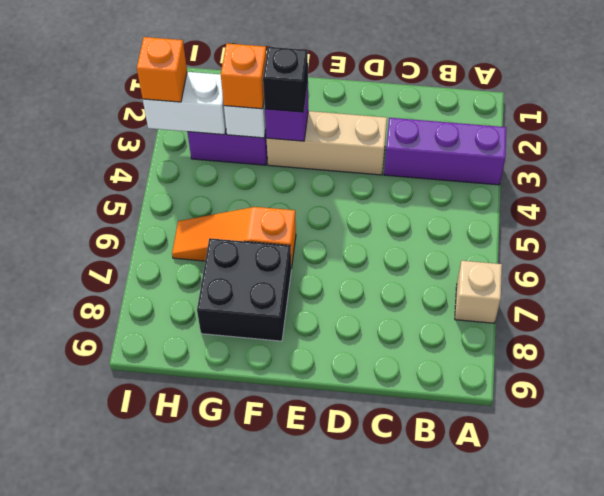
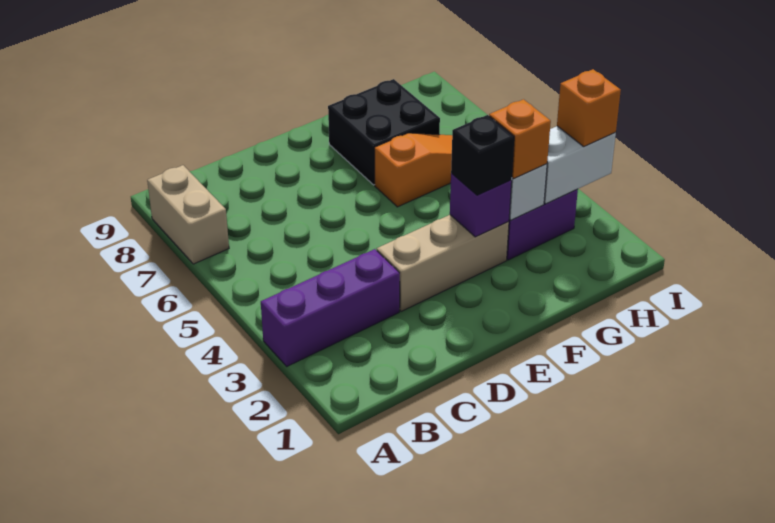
tan 1x1 brick [455,261,502,323] -> tan 1x2 brick [147,165,229,264]

